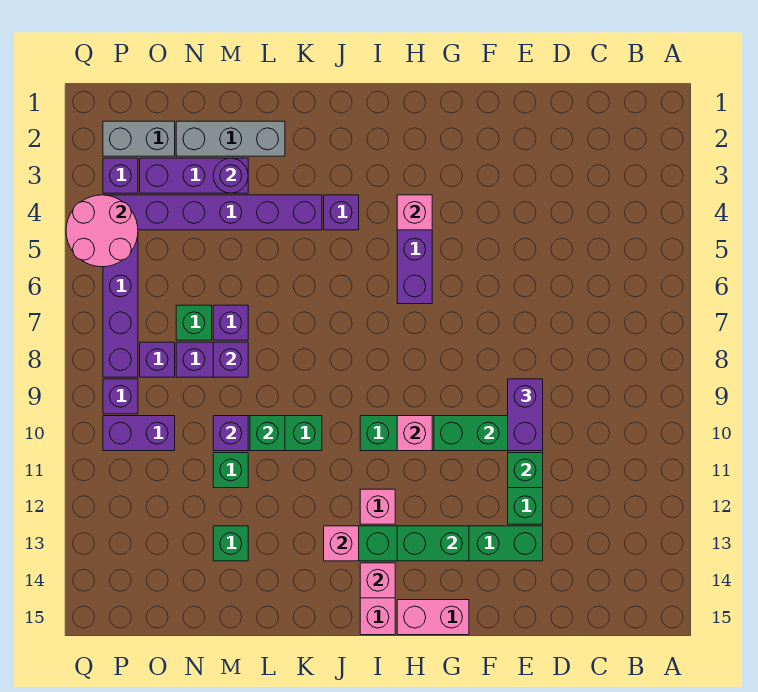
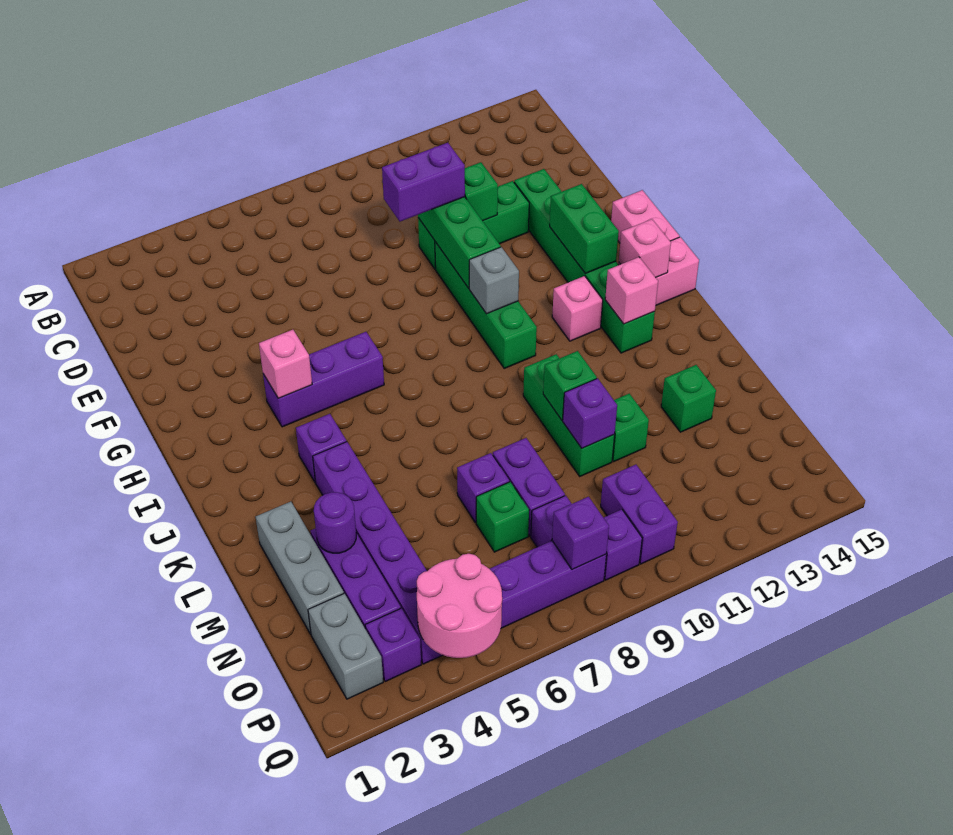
pink 1x1 brick [397,416,432,451] -> grey 1x1 brick [469,247,519,314]
purple 1x1 brick [213,342,248,377] -> purple 1x1 brick moved to [552,497,609,569]

